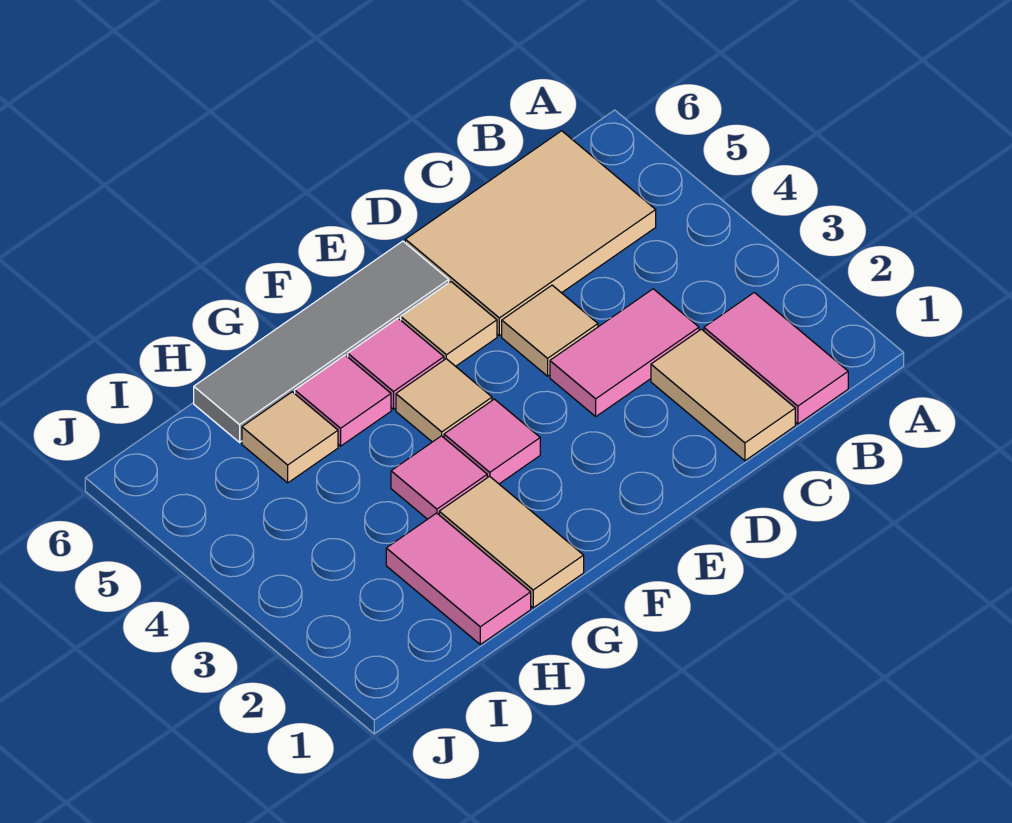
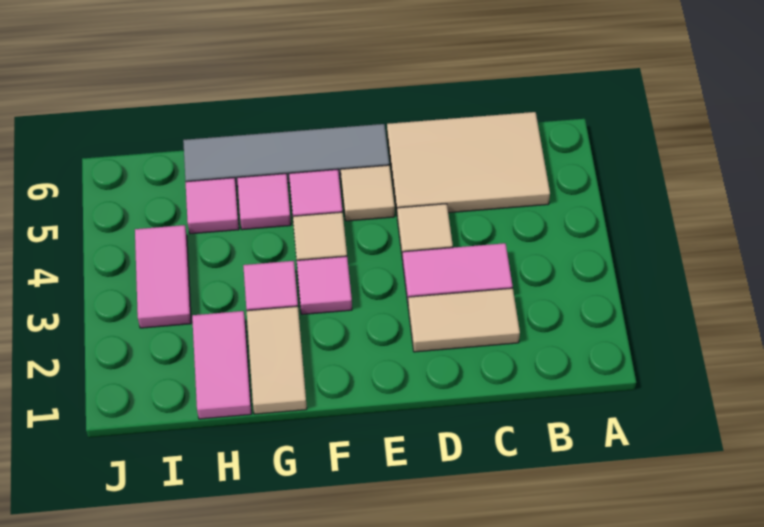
pink 1x2 tile [704,293,848,424] -> pink 1x2 tile moved to [135,225,191,328]
tan 1x2 tile [651,329,795,461] -> tan 1x2 tile turned to [408,288,520,352]
tan 1x1 tile [242,392,338,483] -> pink 1x1 tile [186,178,239,234]

